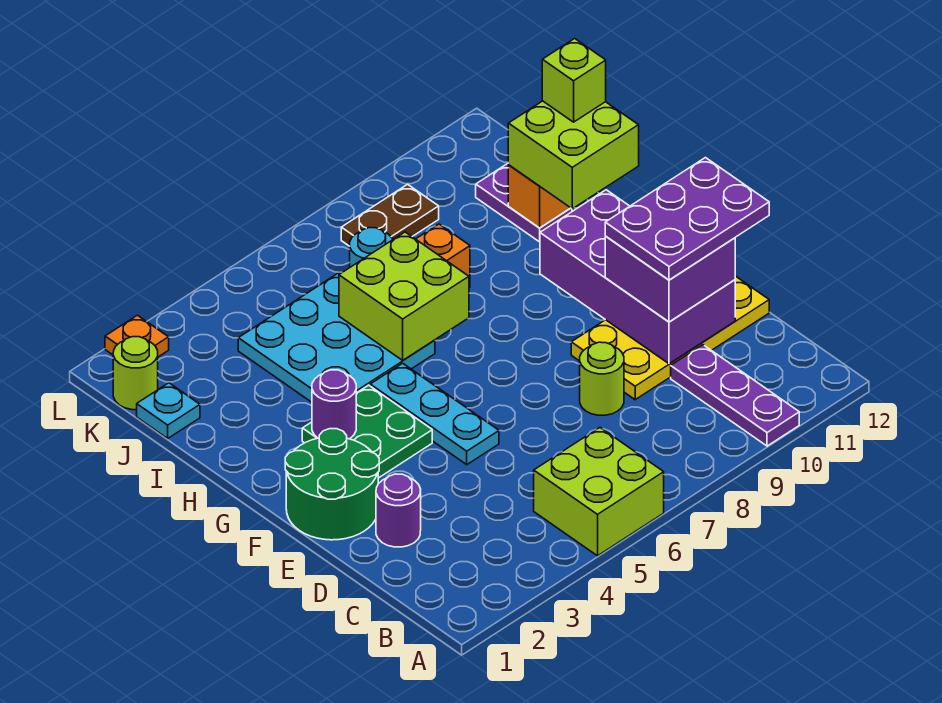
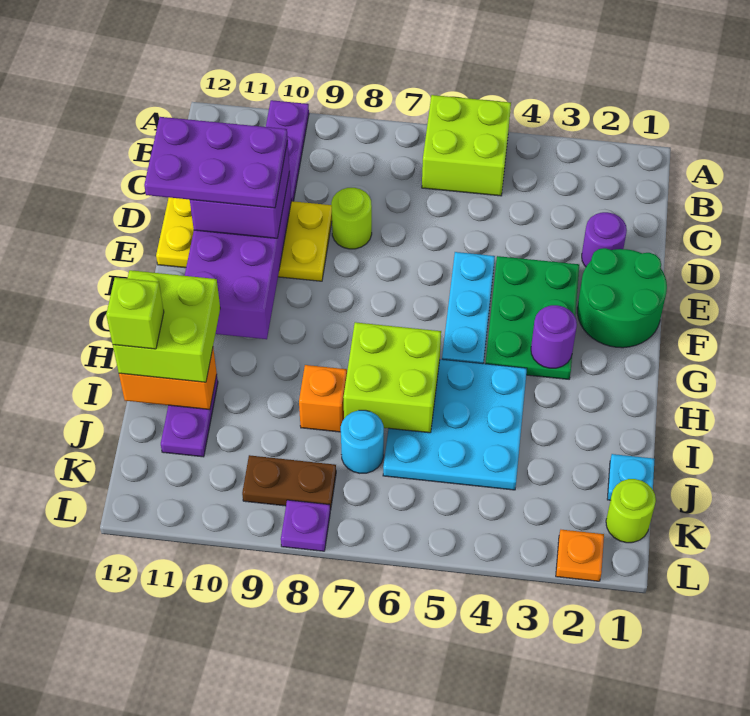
green 2x2 plate [302,385,432,478] -> green 2x3 plate [485,256,579,379]
none -> purple 1x1 plate [281,500,330,551]

